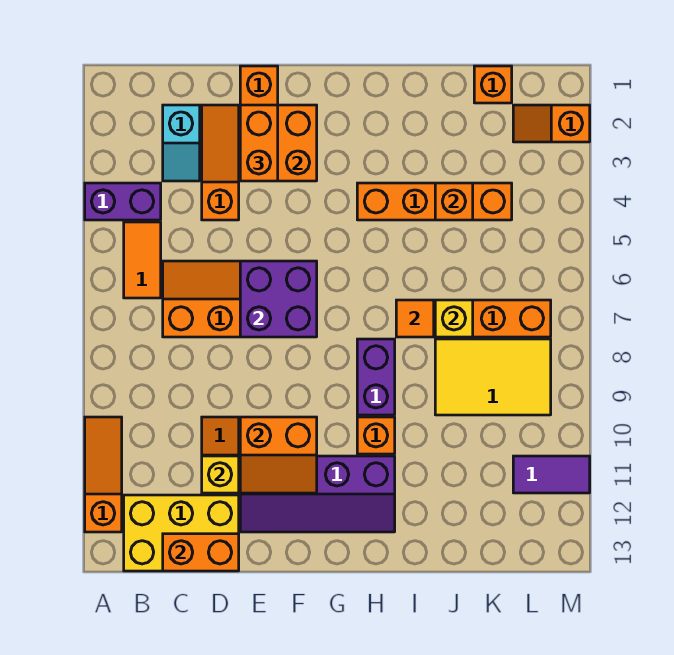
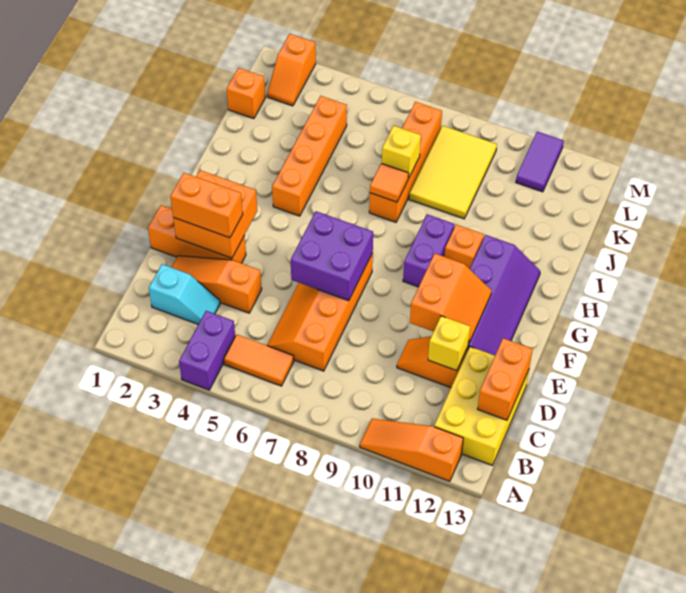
purple 1x2 brick [357,339,395,415] -> purple 1x2 brick turned to [403,214,455,287]
orange 1x1 brick [435,183,473,220] -> none

